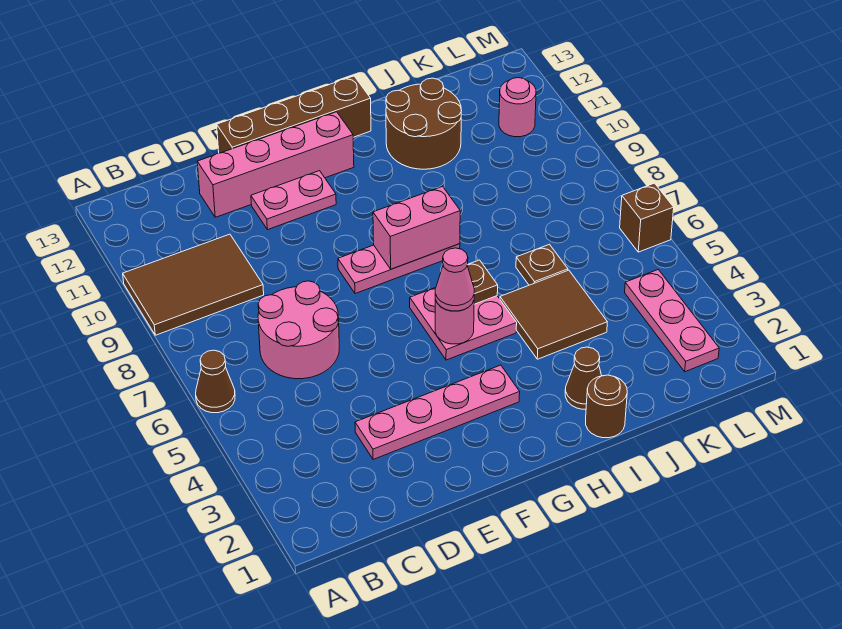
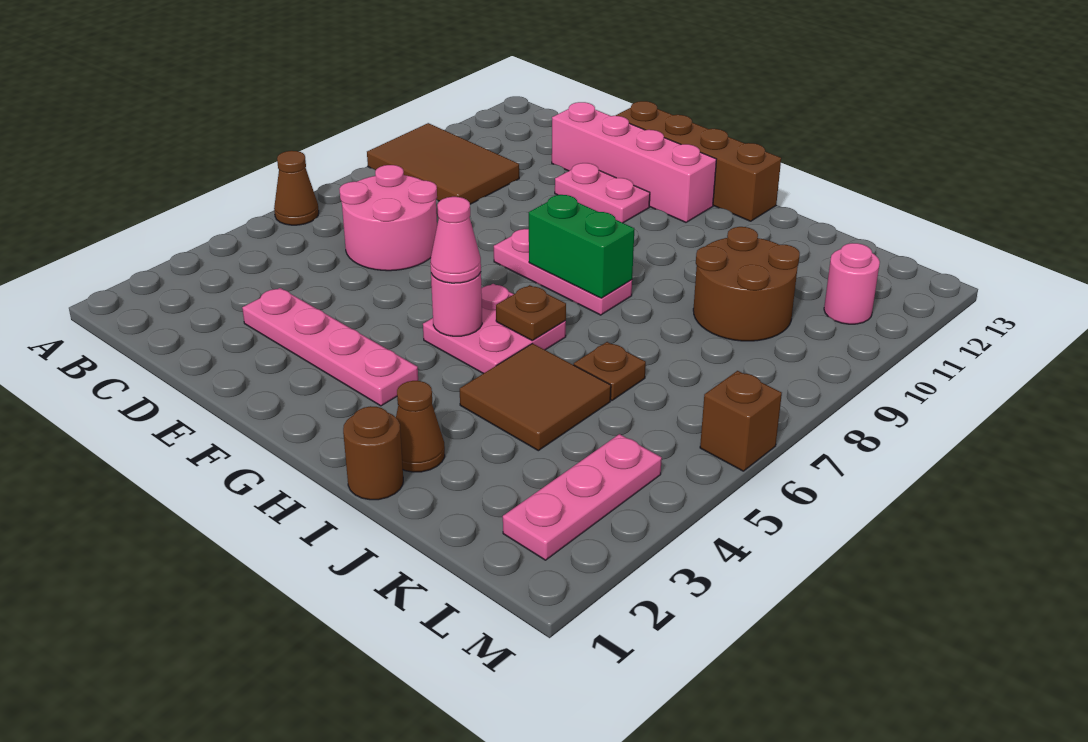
pink 1x2 brick [373,187,460,269] -> green 1x2 brick [529,195,634,298]
brown 2x2 round brick [386,78,461,169] -> brown 2x2 round brick moved to [693,227,800,341]

